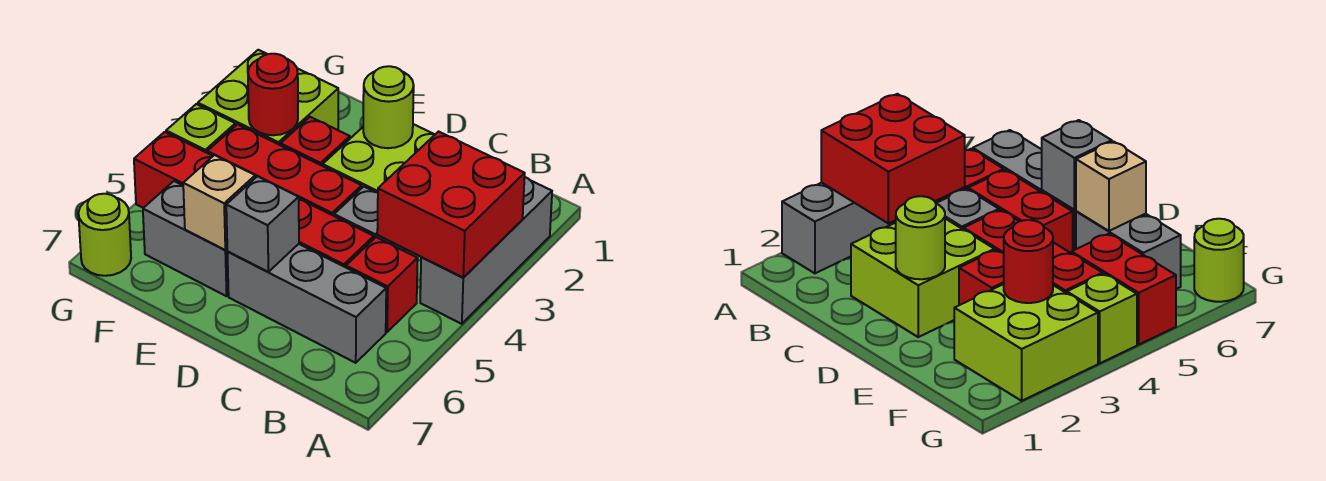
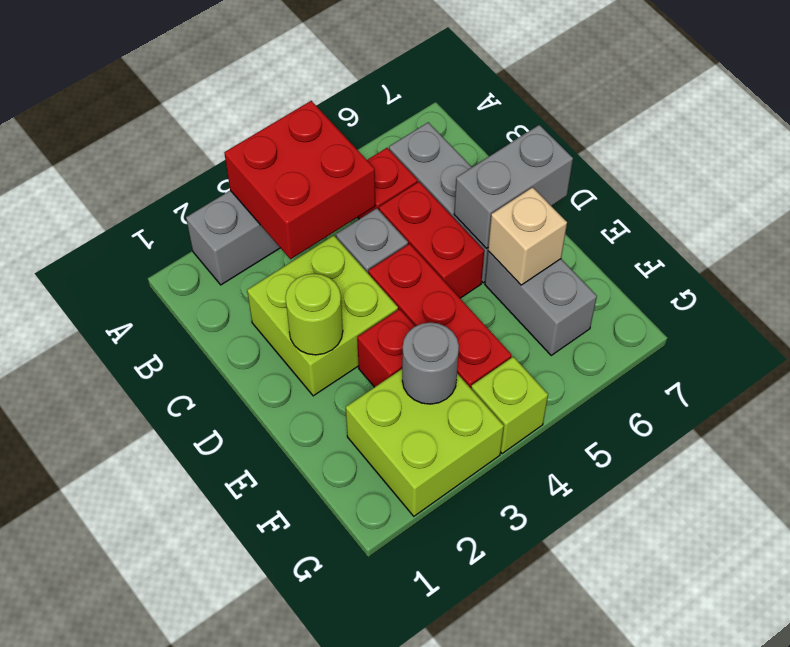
grey 1x1 brick [226,176,299,272] -> grey 1x2 brick [454,125,573,249]
red 1x1 round brick [248,54,298,135] -> grey 1x1 round brick [402,322,459,404]
red 1x2 brick [134,132,213,208] -> none
lime 1x1 round brick [78,194,131,276] -> none

